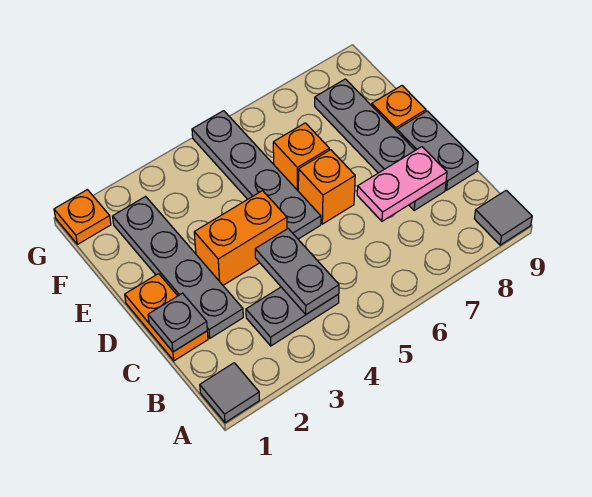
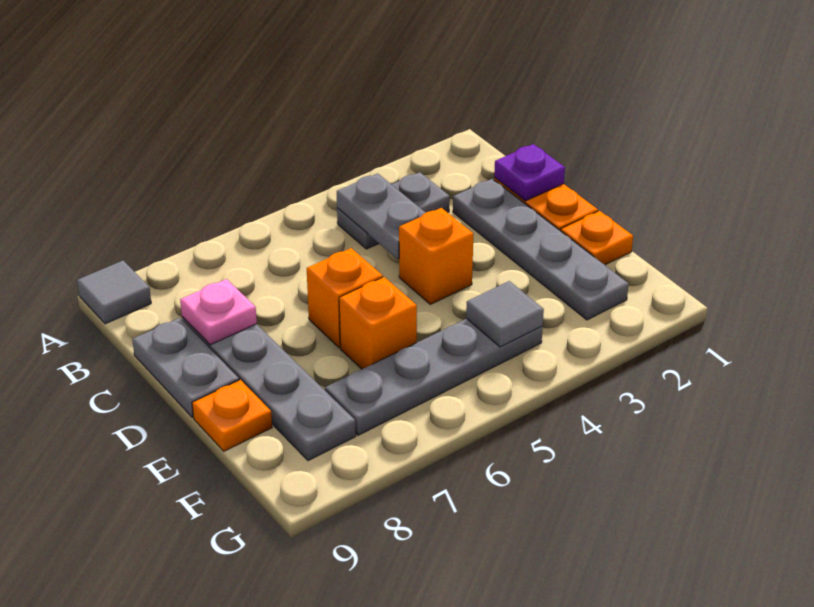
grey 1x1 tile [200,363,260,423] -> grey 1x1 tile moved to [466,281,544,347]
grey 1x1 plate [148,293,207,352] -> purple 1x1 plate [494,144,565,201]
pink 1x2 plate [357,147,447,221] -> pink 1x1 plate [180,279,257,345]
orange 1x2 brick [194,191,287,285] -> orange 1x1 brick [399,208,473,304]
grey 1x4 plate [192,111,321,239] -> grey 1x4 plate turned to [325,319,543,435]
orange 1x1 plate [54,190,111,244] -> orange 1x1 plate moved to [561,211,633,265]

